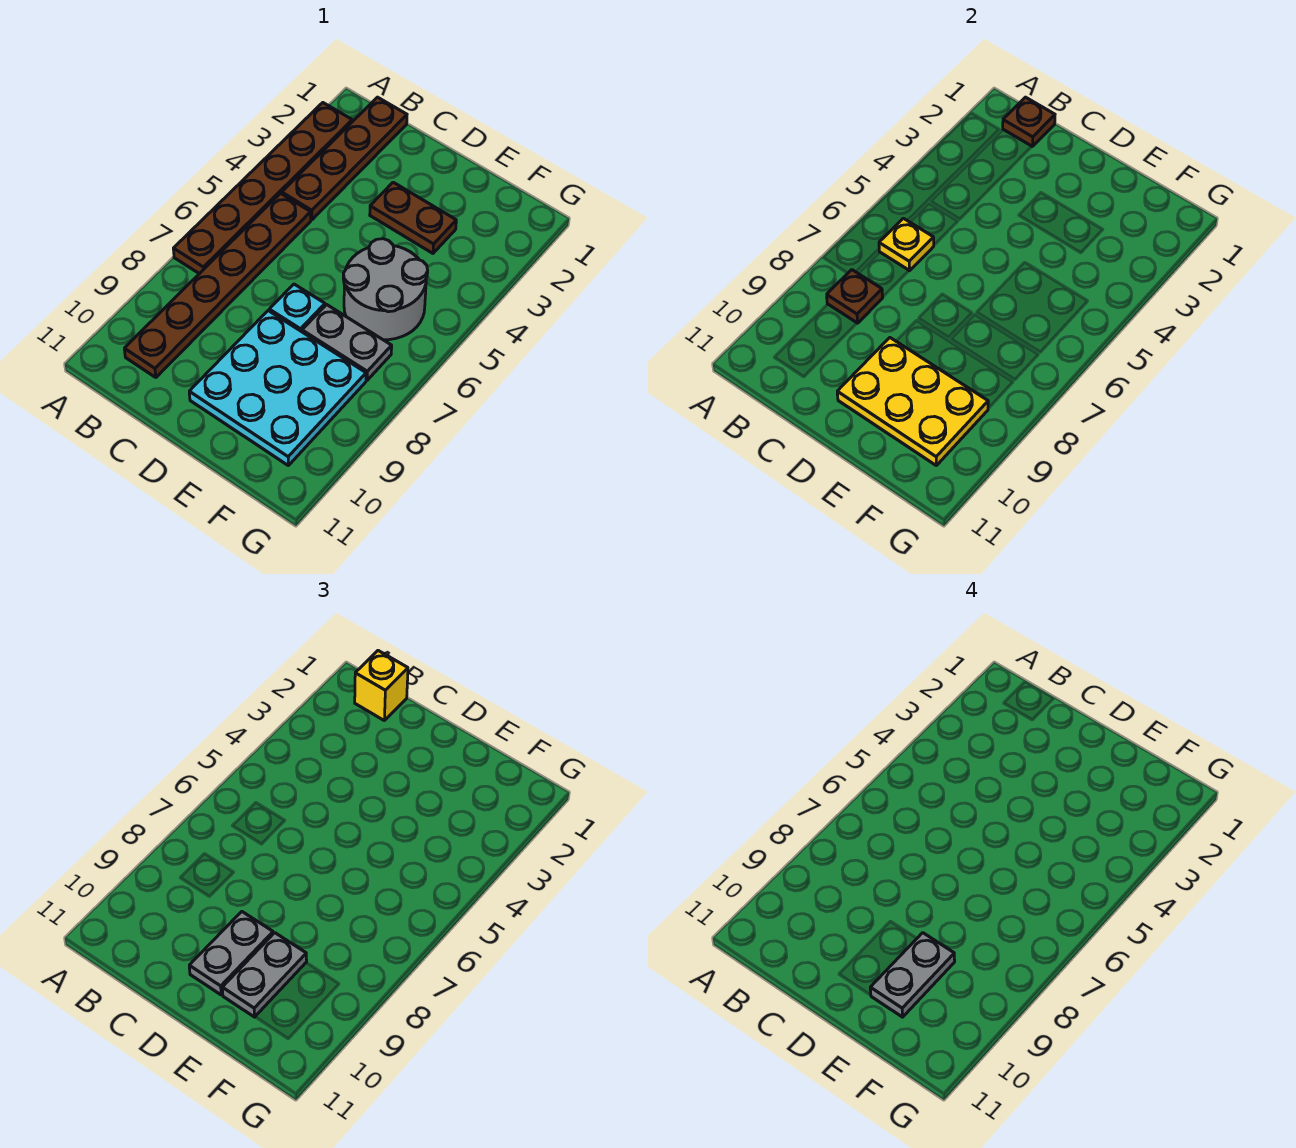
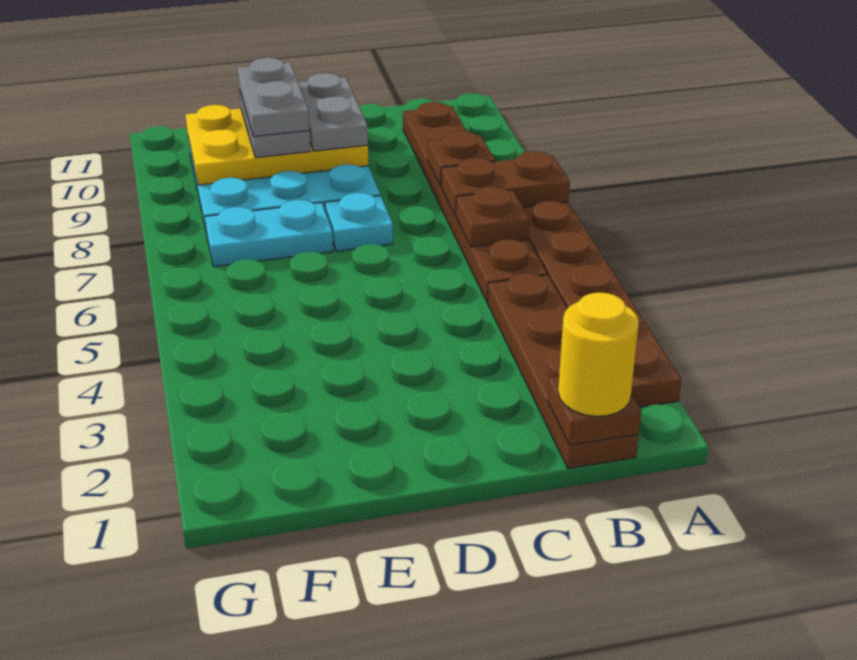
yellow 1x1 brick [355,651,408,720] -> yellow 1x1 round brick [558,293,639,416]
yellow 1x1 plate [879,218,934,271] -> brown 1x1 plate [456,187,529,247]
brown 1x2 plate [370,182,456,253] -> brown 1x2 plate moved to [441,151,570,216]
grey 2x2 round brick [343,239,428,340] -> none
grey 1x2 plate [302,305,392,380] -> cyan 1x2 plate [205,200,333,267]

